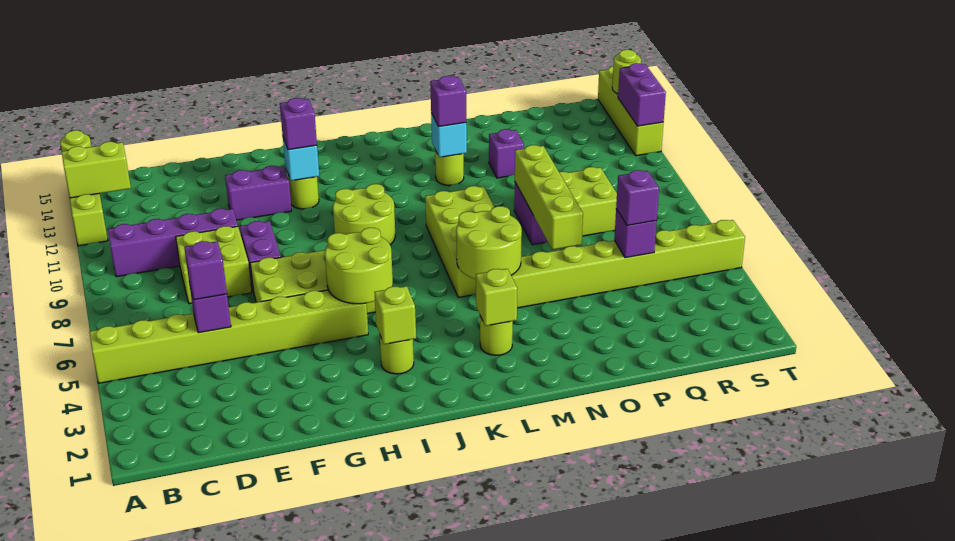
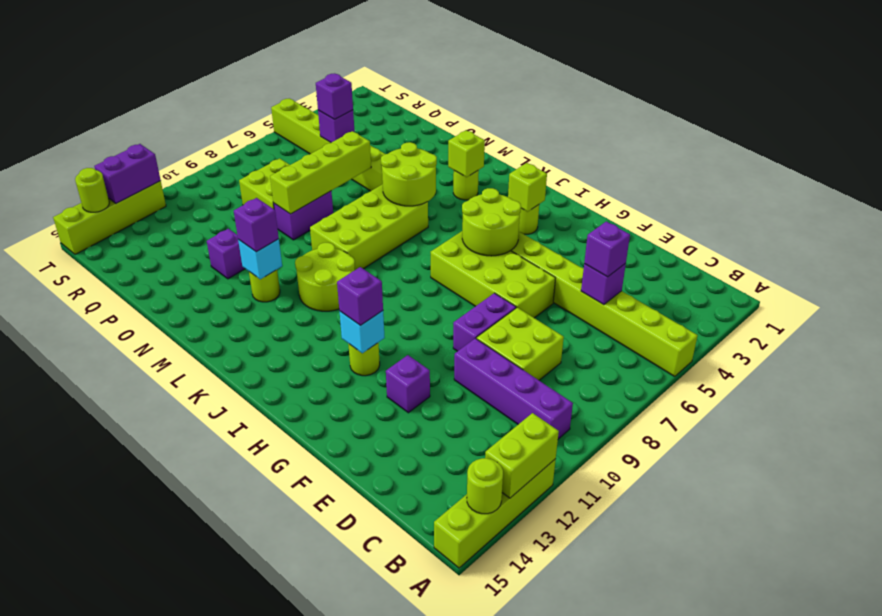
lime 1x2 brick [62,142,131,198] -> lime 1x2 brick turned to [485,413,559,498]
purple 1x2 brick [225,166,292,220] -> purple 1x1 brick [386,355,430,413]
lime 2x2 round brick [333,184,395,245] -> lime 2x2 round brick moved to [295,243,355,311]

